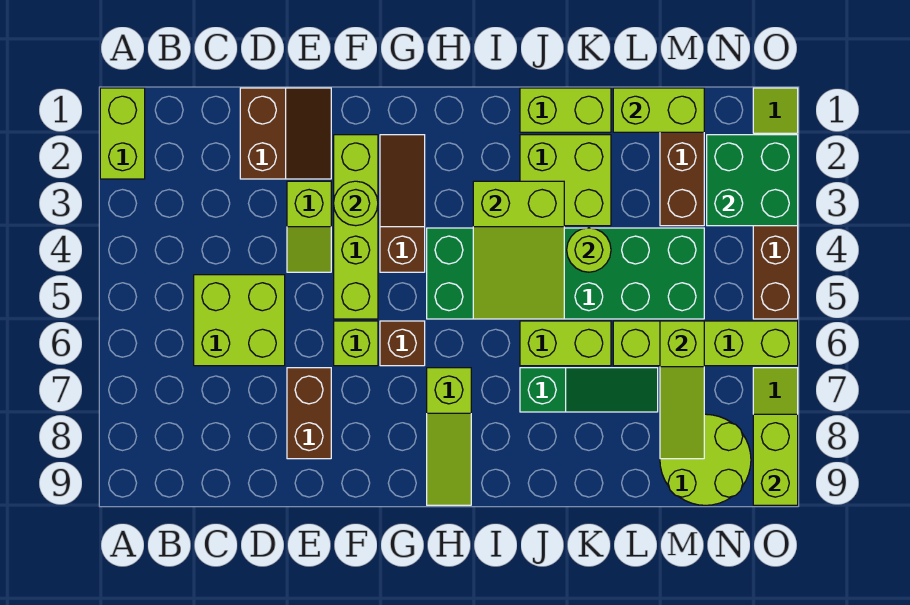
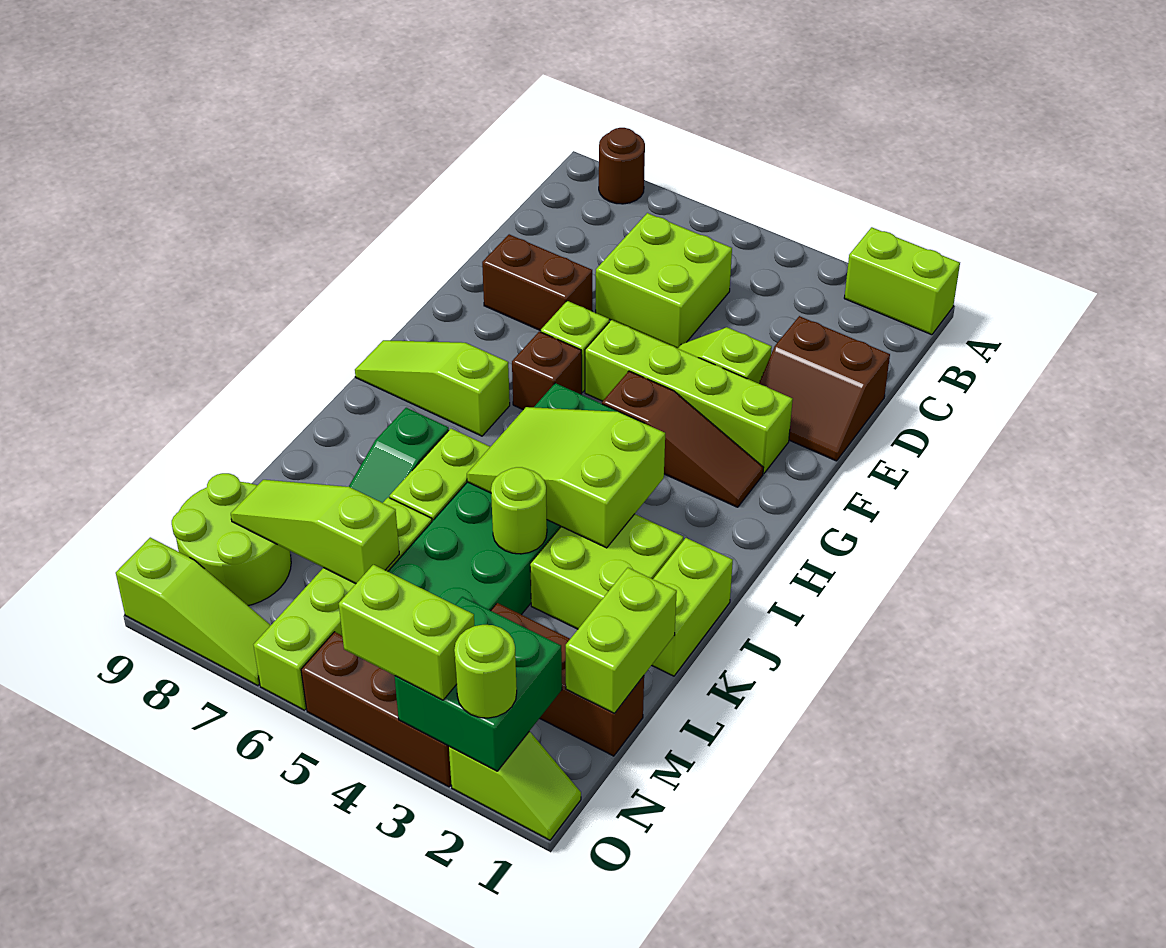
none -> brown 1x1 round brick [599,128,645,204]
lime 1x1 round brick [334,181,378,226] -> lime 1x1 round brick moved to [454,625,517,718]
lime 1x2 brick [753,414,798,505] -> lime 1x2 brick moved to [339,565,474,700]

